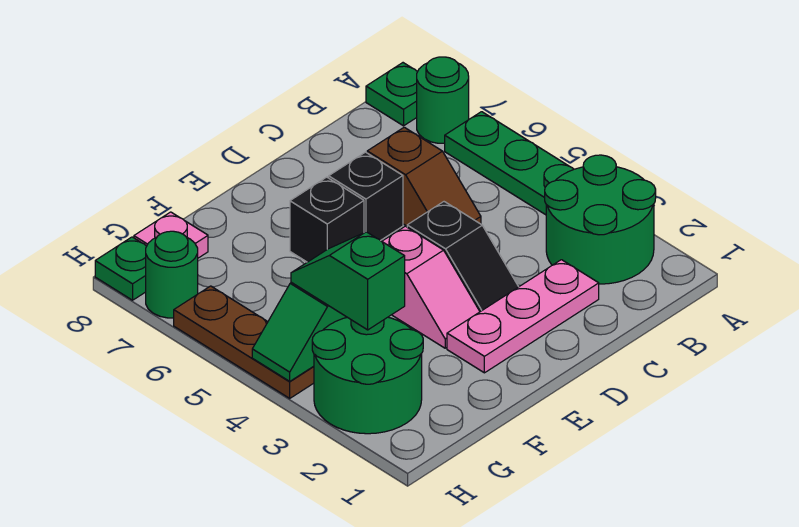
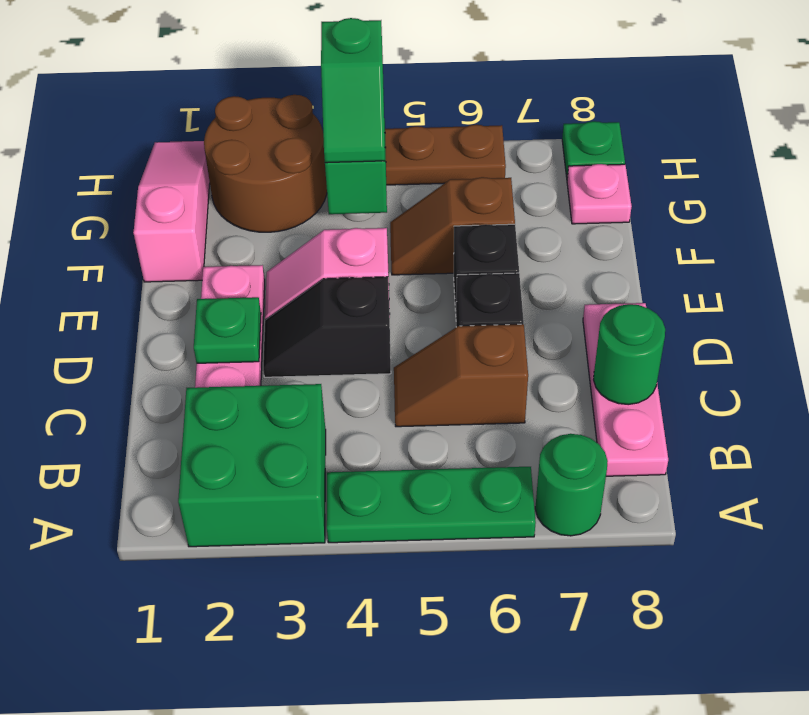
green 2x2 round brick [545,155,656,284] -> green 2x2 brick [178,384,326,547]
green 1x1 plate [366,63,418,126] -> green 1x1 plate moved to [194,297,261,363]
none -> pink 1x3 plate [583,303,668,476]
none -> pink 1x3 slope [133,141,210,282]
none -> brown 1x2 slope [390,177,515,275]
green 2x2 round brick [312,317,423,434] -> brown 2x2 round brick [204,95,327,232]
green 1x2 slope [291,232,405,330] -> green 1x2 slope turned to [321,18,385,163]
green 1x1 round brick [146,231,198,318] -> green 1x1 round brick moved to [593,304,665,405]

